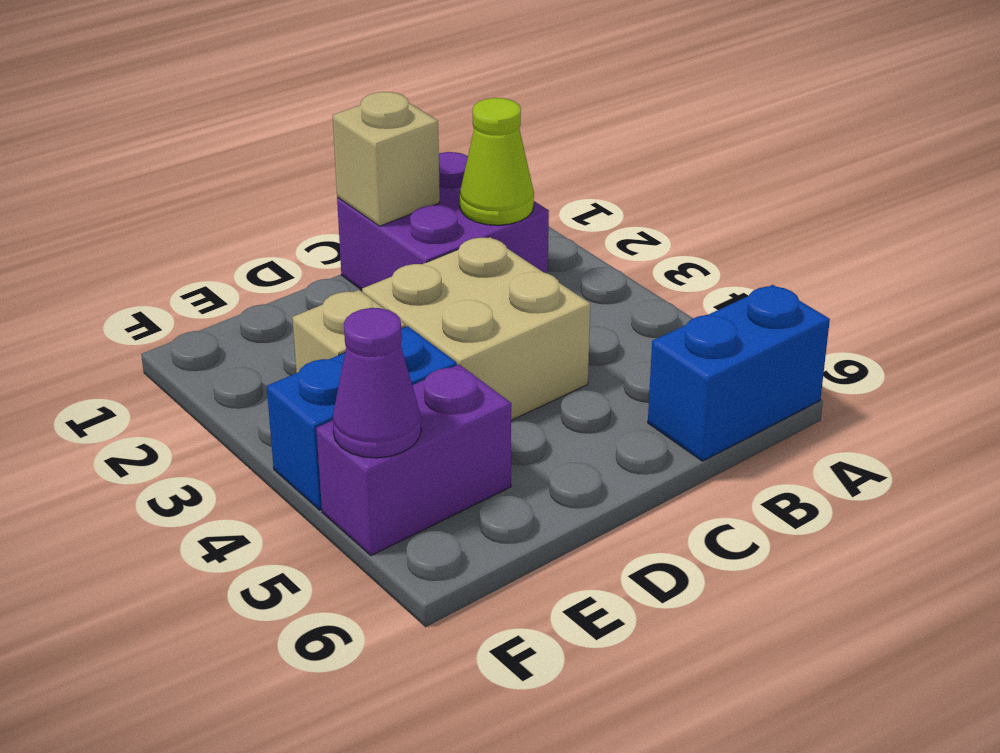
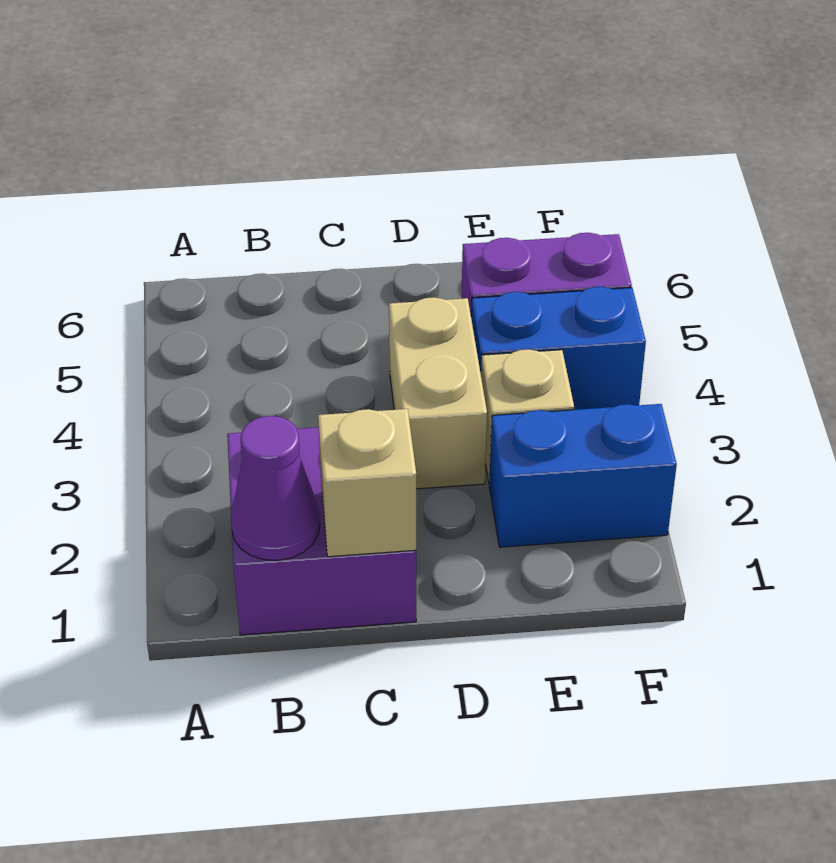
blue 1x2 brick [648,285,830,461] -> blue 1x2 brick moved to [489,404,677,547]
lime 1x1 cone [460,98,534,225] -> none
tan 2x2 brick [362,237,590,420] -> tan 1x2 brick [389,297,487,489]
purple 1x1 cone [332,308,421,458] -> purple 1x1 cone moved to [231,416,320,560]

